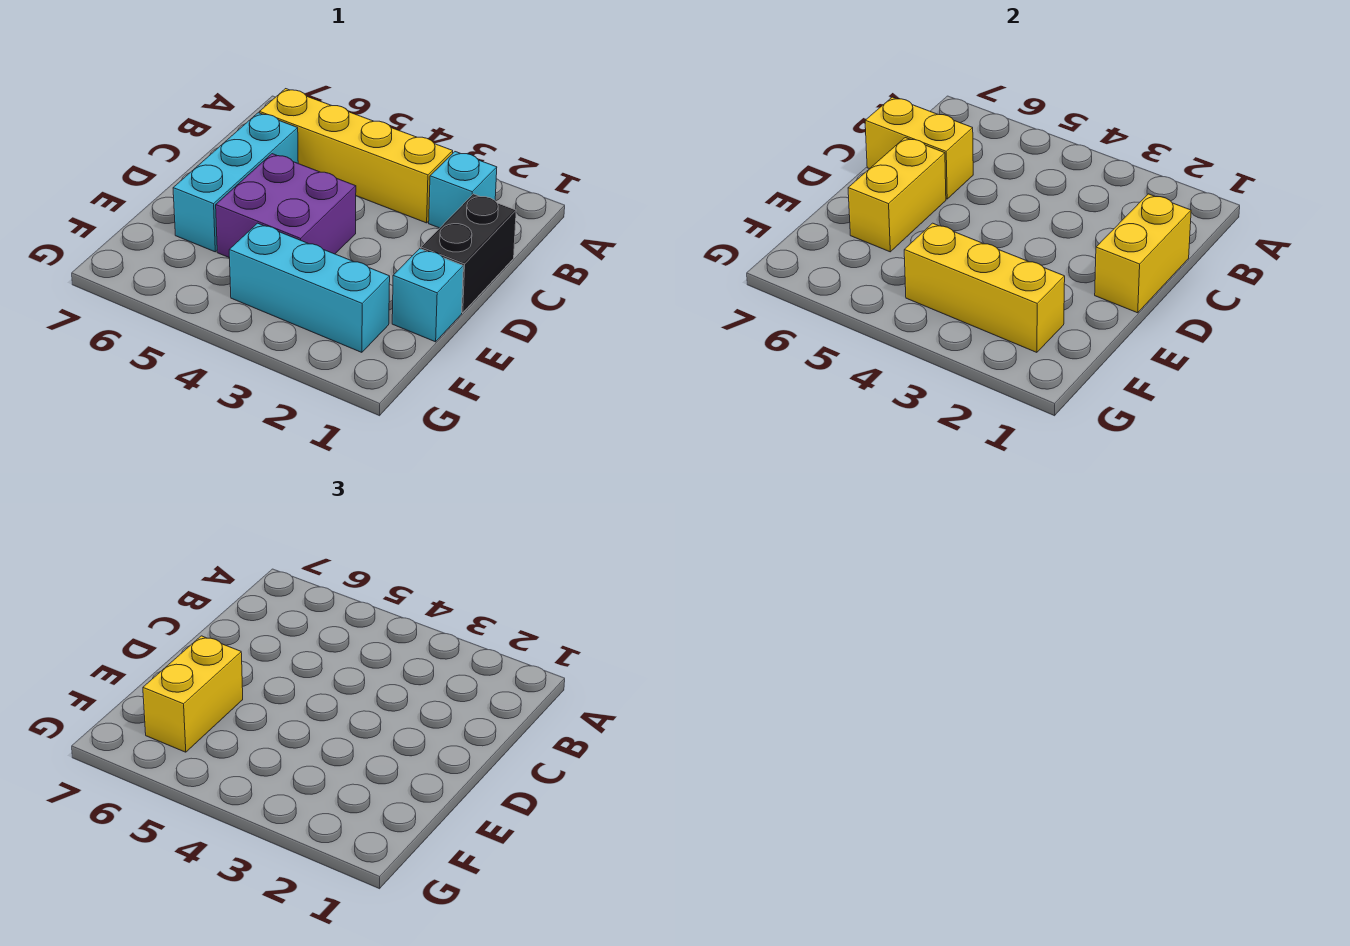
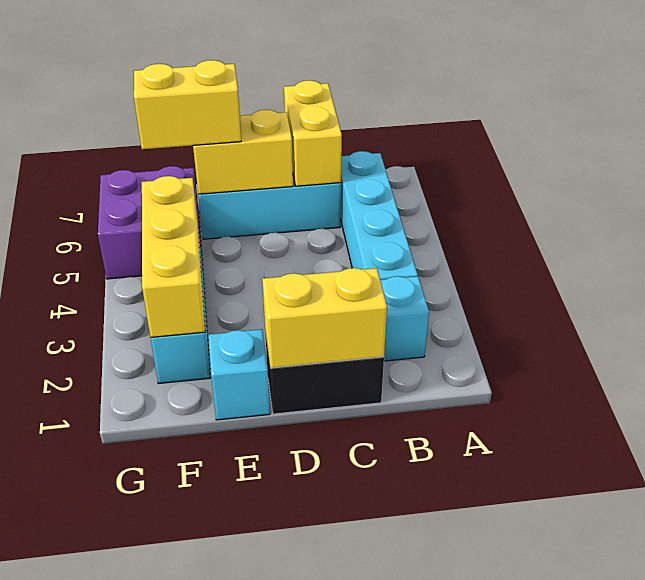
yellow 1x4 brick [260,89,453,223] -> cyan 1x4 brick [340,151,418,280]
purple 2x2 brick [216,154,356,258] -> purple 2x2 brick moved to [98,166,203,279]

